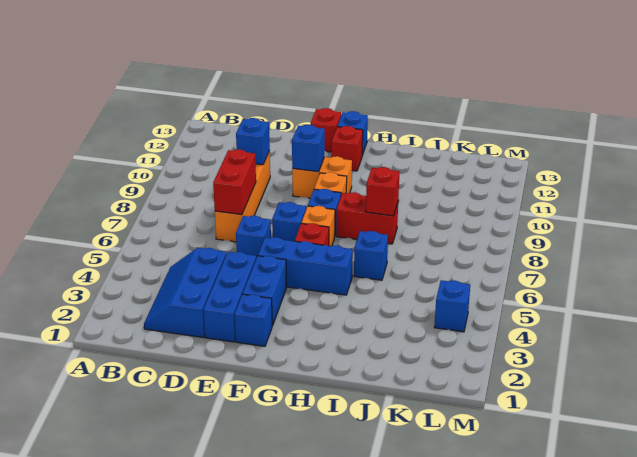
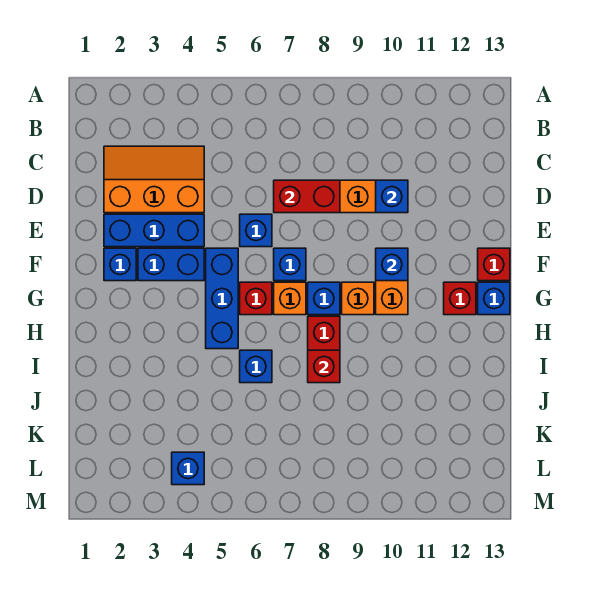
blue 2x3 slope [144,248,226,337] -> orange 2x3 slope [104,146,204,213]

